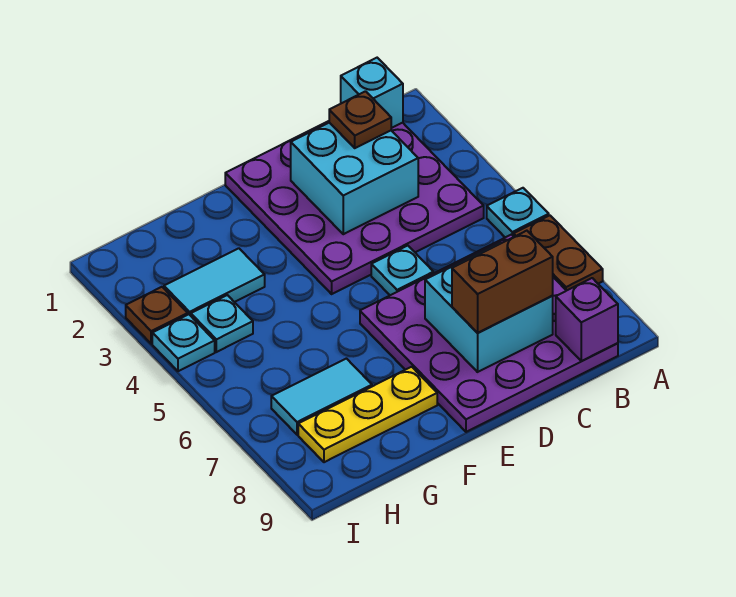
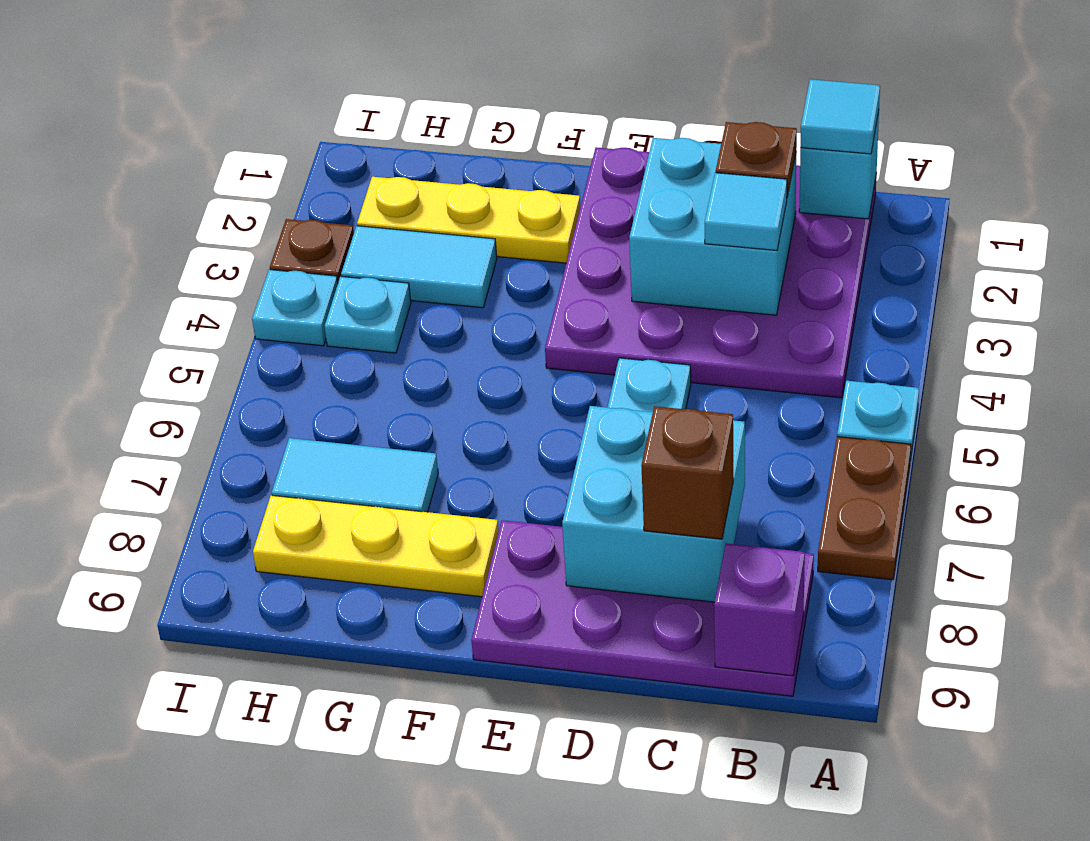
none -> cyan 1x1 tile [800,79,880,154]
purple 4x4 plate [360,235,618,432] -> purple 2x4 plate [471,520,814,696]
none -> cyan 1x1 tile [705,173,787,250]
brown 1x2 brick [452,231,553,333] -> brown 1x1 brick [641,406,733,539]
none -> yellow 1x3 plate [357,177,580,263]

